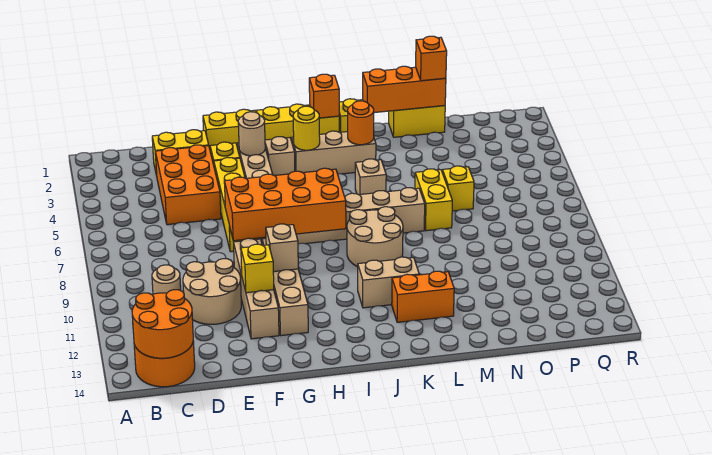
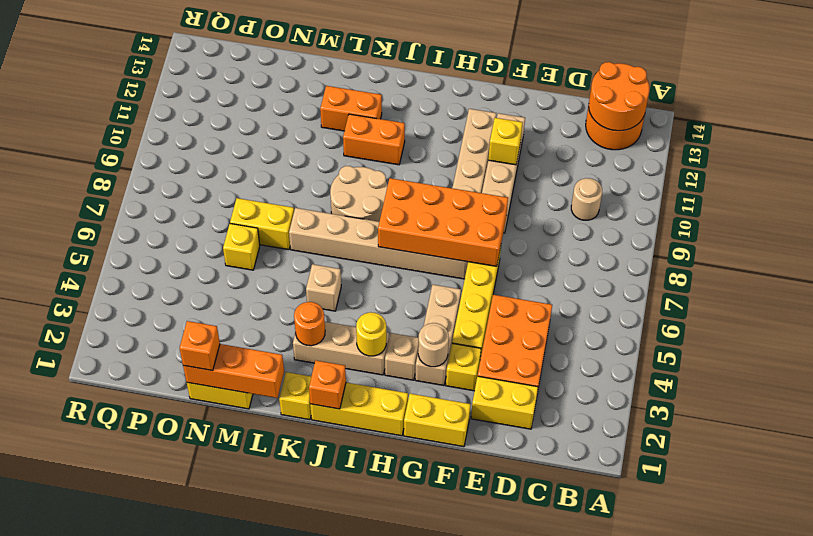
tan 2x2 round brick [183,259,241,324] -> none
tan 1x1 brick [266,224,298,272] -> none
tan 1x2 brick [358,257,419,308] -> orange 1x2 brick [343,114,405,165]
yellow 1x2 brick [415,169,452,231] -> yellow 1x2 brick turned to [230,198,294,250]

